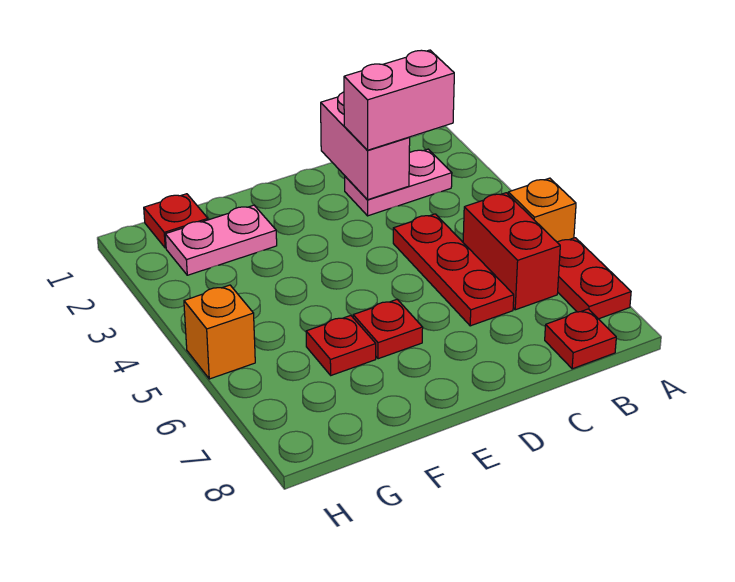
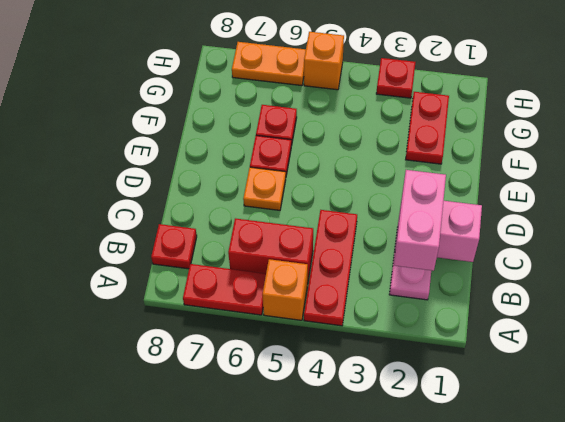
red 1x3 plate [393,214,514,326] -> red 1x3 plate turned to [304,210,357,326]
none -> orange 1x1 plate [243,167,286,210]
pink 1x2 plate [165,205,277,275] -> red 1x2 plate [406,92,449,164]
red 1x1 plate [144,194,208,248] -> red 1x1 plate moved to [376,58,415,98]
none -> orange 1x2 plate [232,42,306,86]

